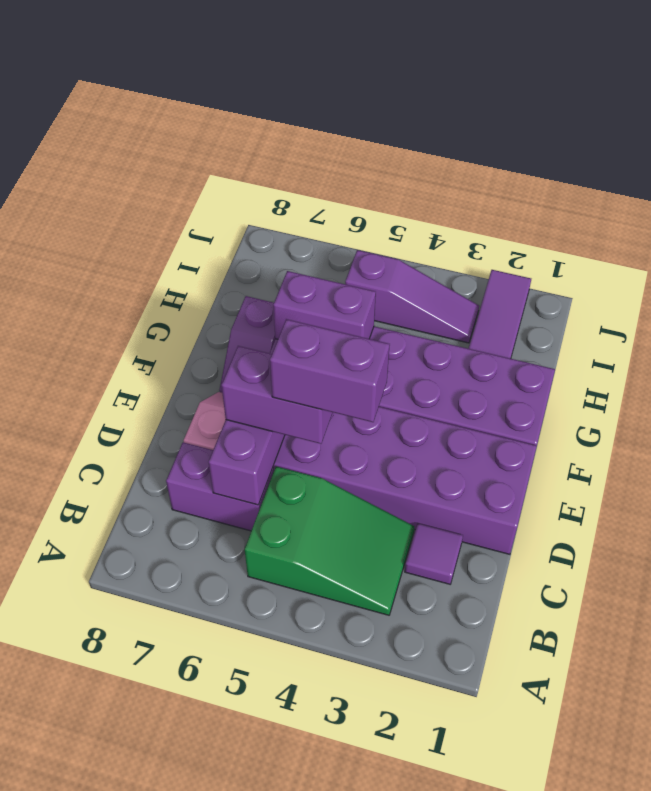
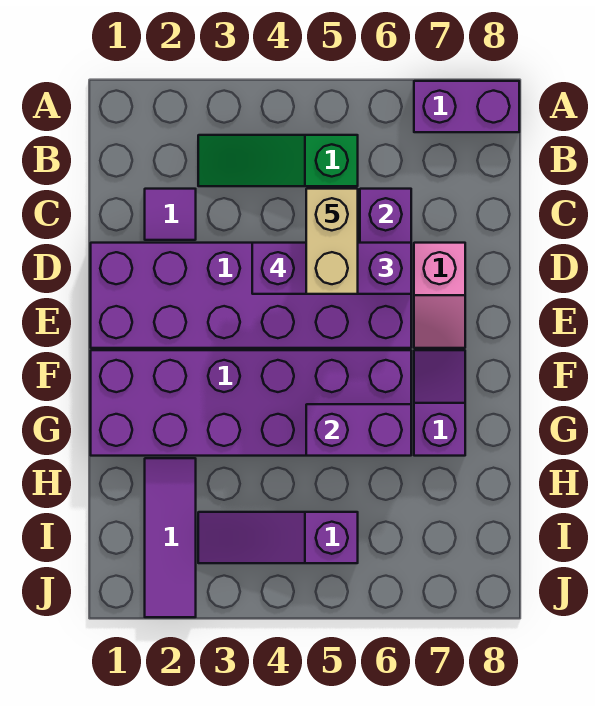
green 2x3 slope [245,467,415,615] -> green 1x3 slope [198,135,358,186]
none -> tan 1x2 brick [306,189,358,294]
purple 1x2 brick [166,442,274,531] -> purple 1x2 brick moved to [414,81,519,132]

